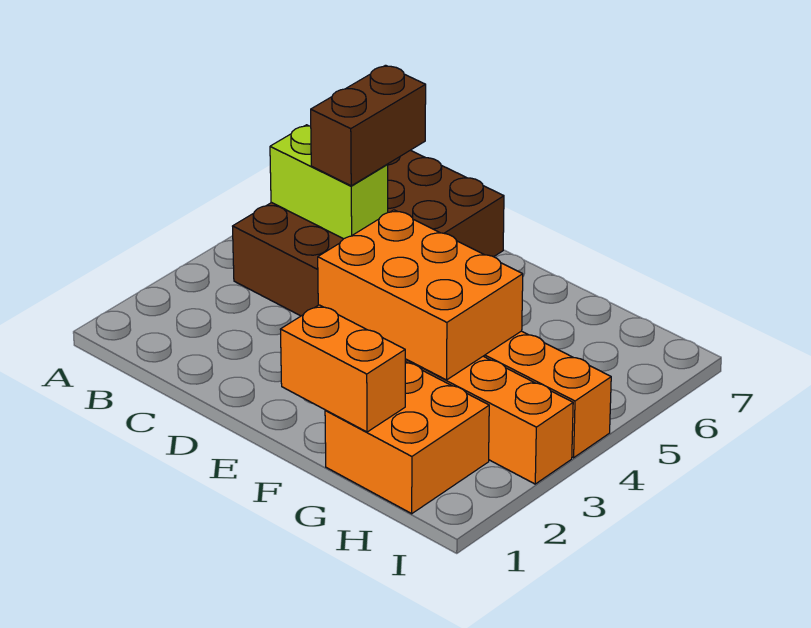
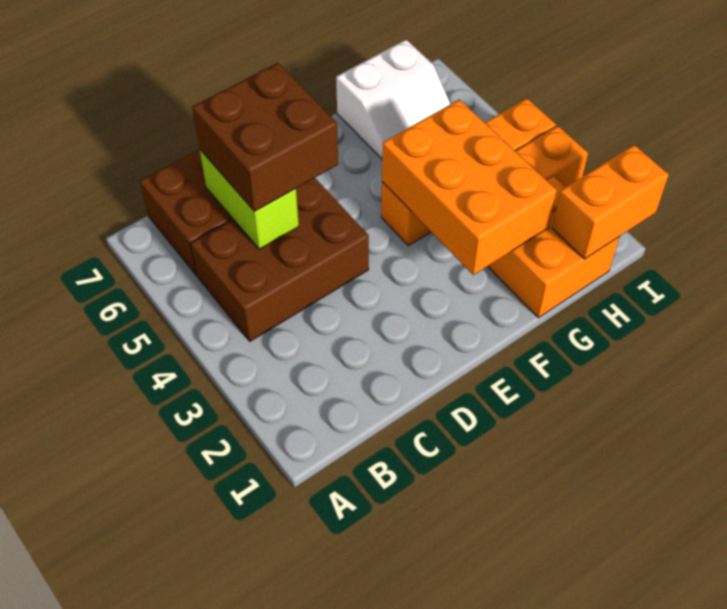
lime 1x2 brick [270,125,388,239] -> lime 1x2 brick turned to [200,150,299,249]
brown 1x2 brick [311,65,426,186] -> brown 2x2 brick [192,63,338,212]
orange 2x3 brick [318,210,523,380] -> orange 2x3 brick turned to [382,100,557,275]
orange 1x2 brick [280,305,405,432] -> orange 1x2 brick moved to [552,145,669,259]
none -> white 2x2 slope [336,40,450,159]

